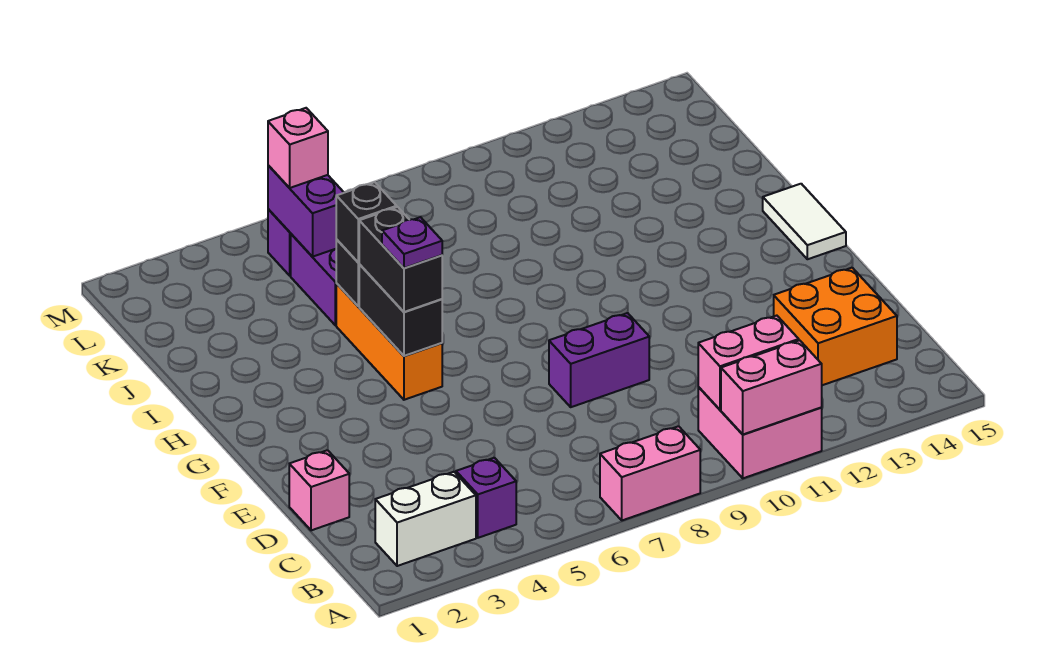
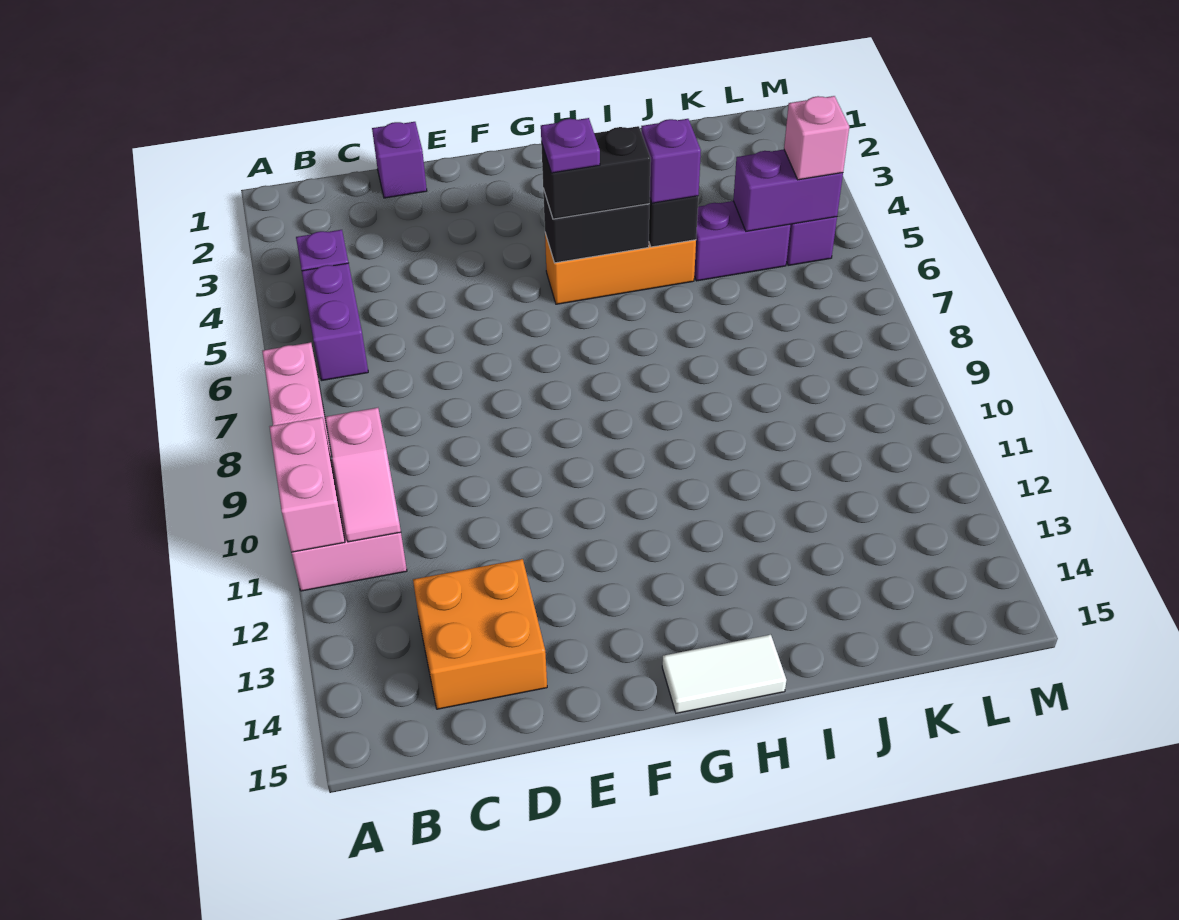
white 1x2 brick [375,472,476,566] -> none
pink 1x2 brick [698,316,799,410] -> pink 1x2 slope [326,408,401,542]
pink 1x1 brick [289,450,349,530] -> purple 1x1 brick [372,122,427,198]
purple 1x2 brick [549,313,649,407] -> purple 1x2 brick moved to [302,263,368,381]
black 1x1 brick [336,182,397,262] -> purple 1x1 brick [641,119,701,203]

